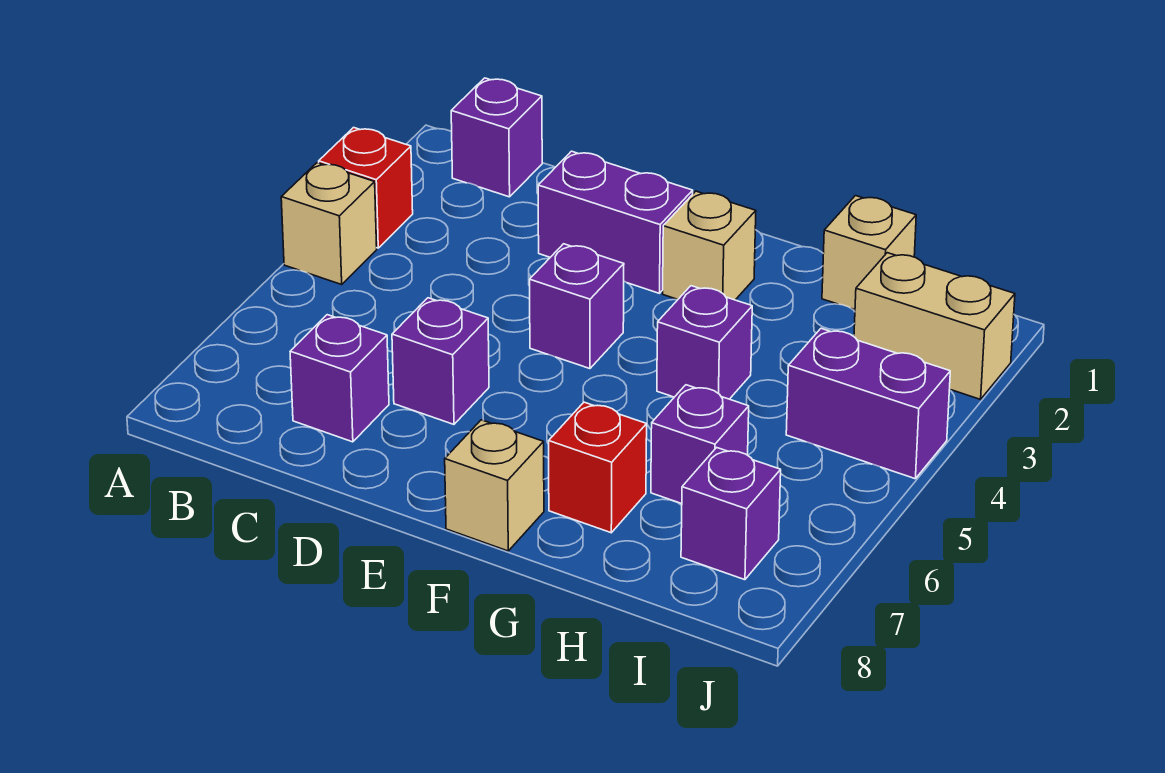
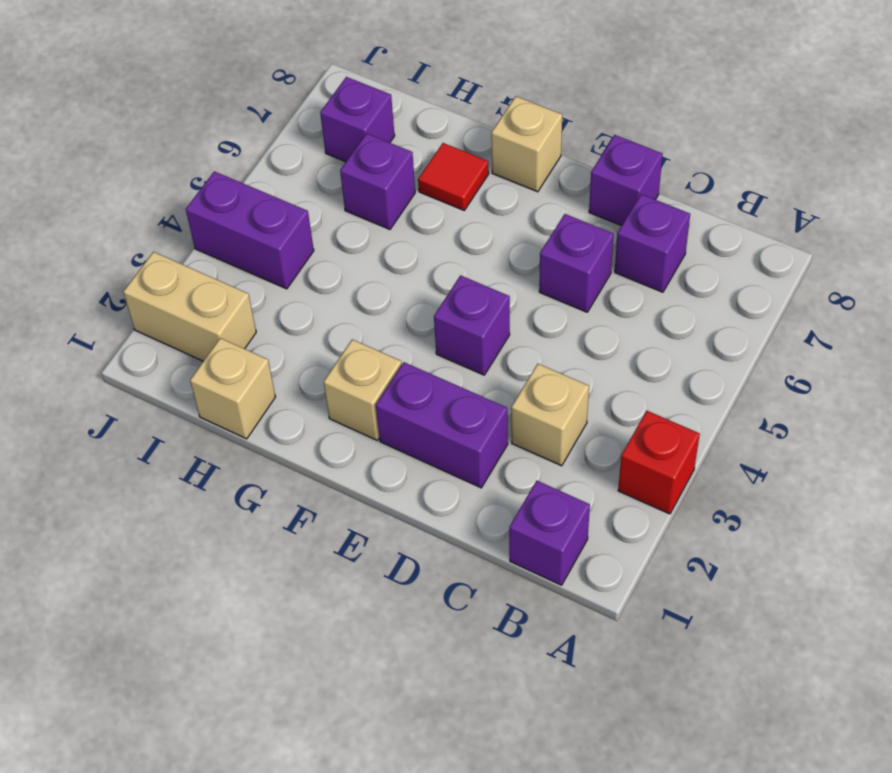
tan 1x1 brick [281,163,377,284] -> tan 1x1 brick moved to [511,364,589,466]
purple 1x1 brick [657,286,752,399] -> purple 1x1 brick moved to [589,135,663,226]
red 1x1 brick [549,402,647,533] -> red 1x1 tile [418,143,489,210]

